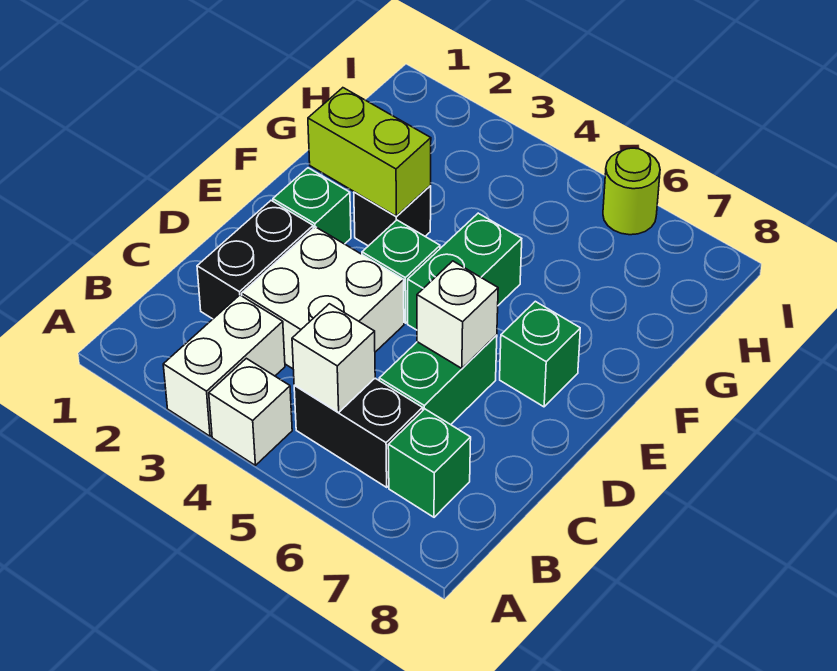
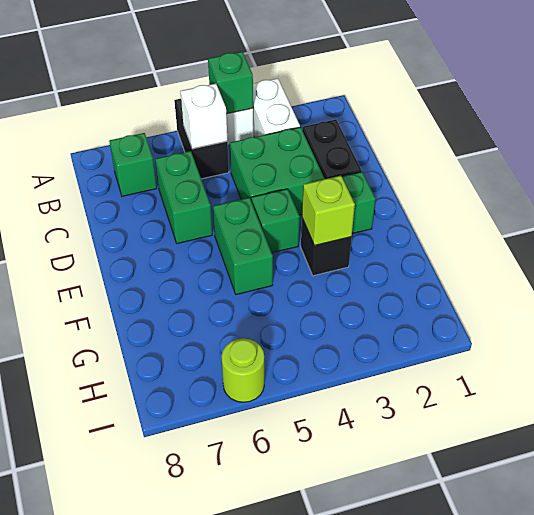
black 1x2 brick [294,378,423,487] -> black 1x2 brick turned to [174,99,229,179]
white 2x2 brick [242,227,404,369] -> green 2x2 brick [230,127,325,215]
white 1x1 brick [417,261,498,368] -> none
green 1x1 brick [500,301,580,407] -> green 1x1 brick moved to [208,52,253,114]
lime 1x2 brick [308,88,431,216] -> lime 1x1 brick [302,176,355,246]

